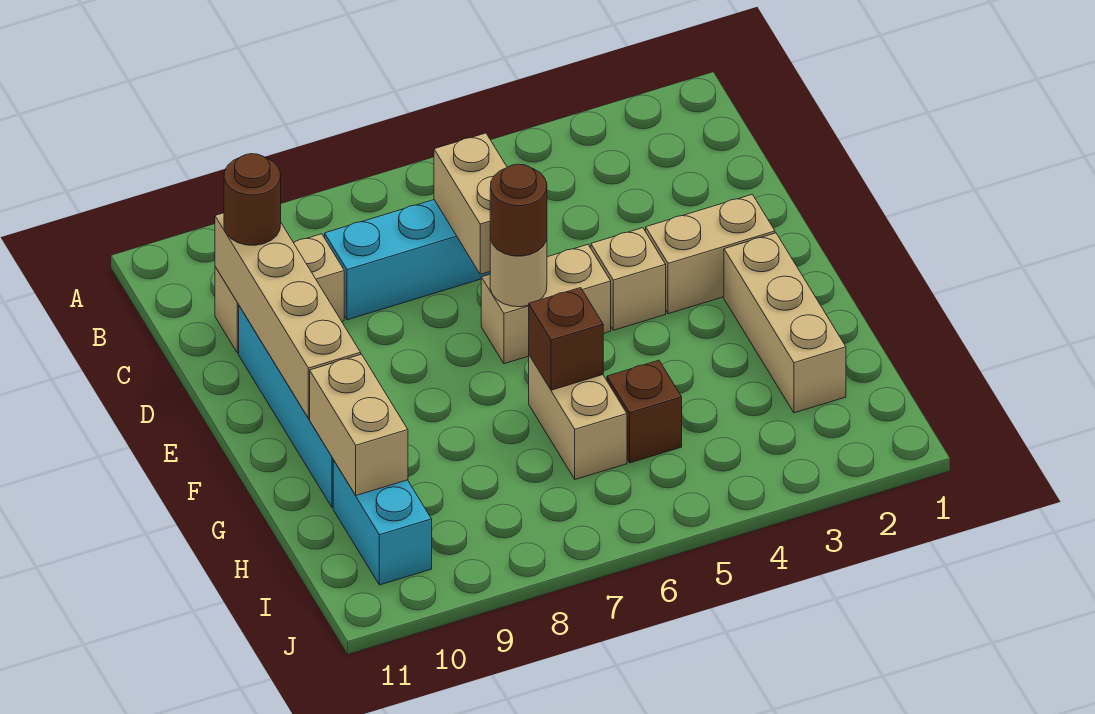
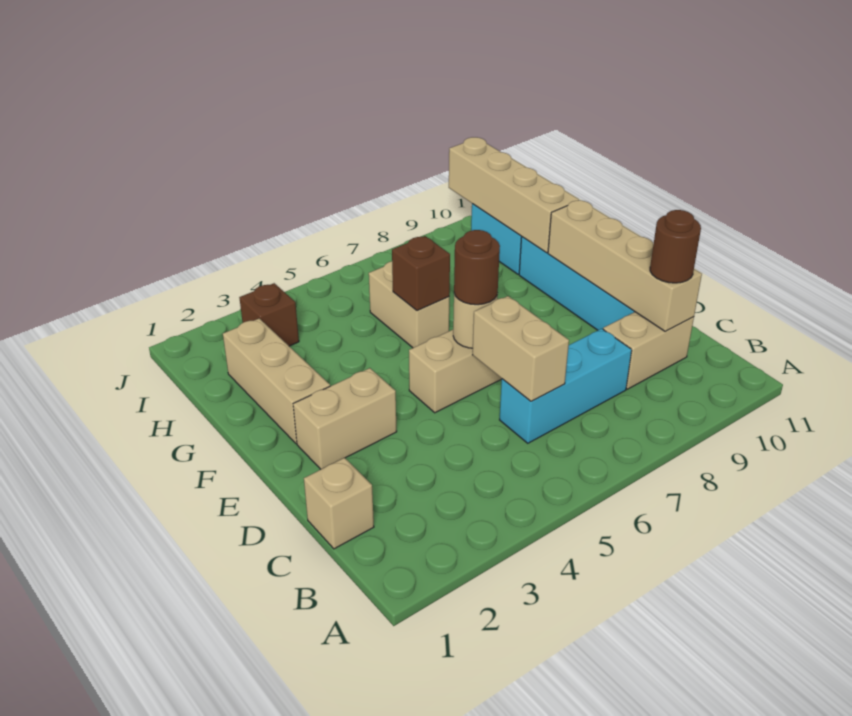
tan 1x1 brick [591,228,666,330] -> tan 1x1 brick moved to [304,458,374,549]
tan 1x2 brick [310,354,408,495] -> tan 1x4 brick [449,137,579,253]
brown 1x1 brick [607,360,682,463] -> brown 1x1 brick moved to [239,283,299,346]

